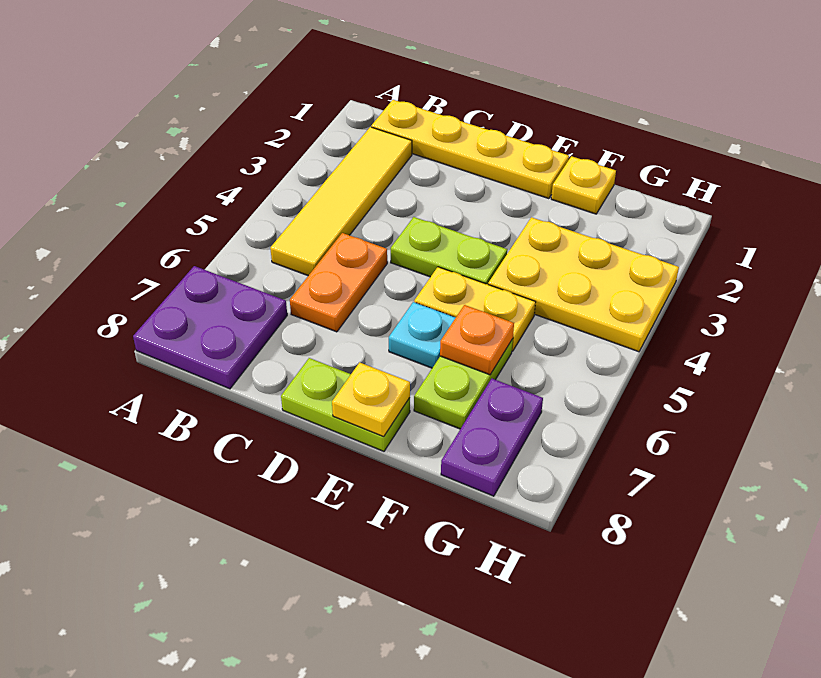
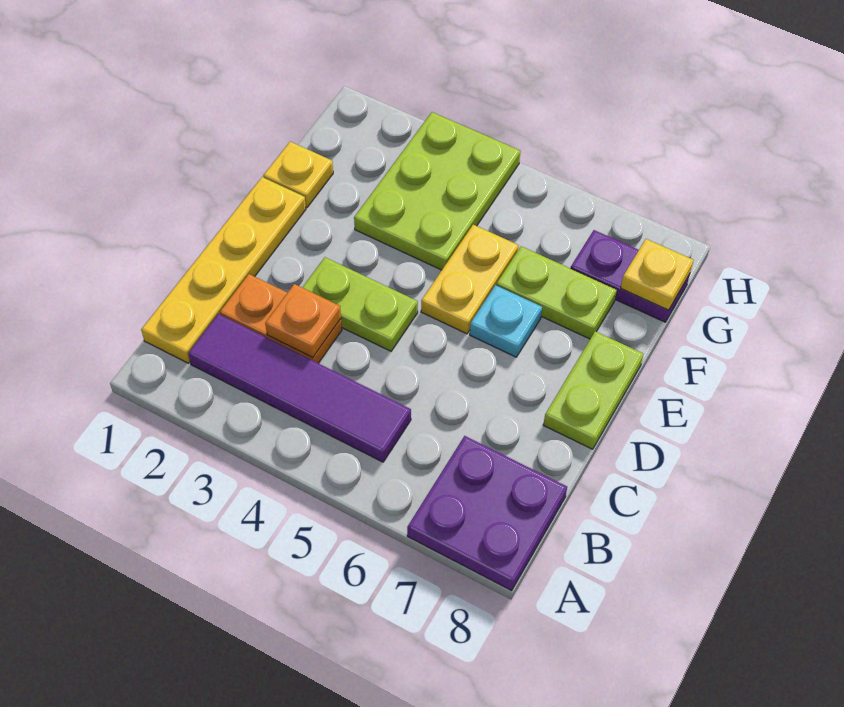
yellow 1x4 tile [270,127,412,276] -> purple 1x4 tile [188,314,411,462]
orange 1x2 plate [290,233,387,332] -> orange 1x2 plate moved to [220,274,342,363]
lime 1x2 plate [391,217,507,284] -> lime 1x2 plate turned to [302,257,418,351]
yellow 1x1 plate [332,362,410,437] -> yellow 1x1 plate moved to [621,239,694,310]
yellow 2x3 plate [488,217,679,352] -> lime 2x3 plate [354,112,520,270]
orange 1x1 plate [440,305,514,375] -> orange 1x1 plate moved to [265,284,341,358]

